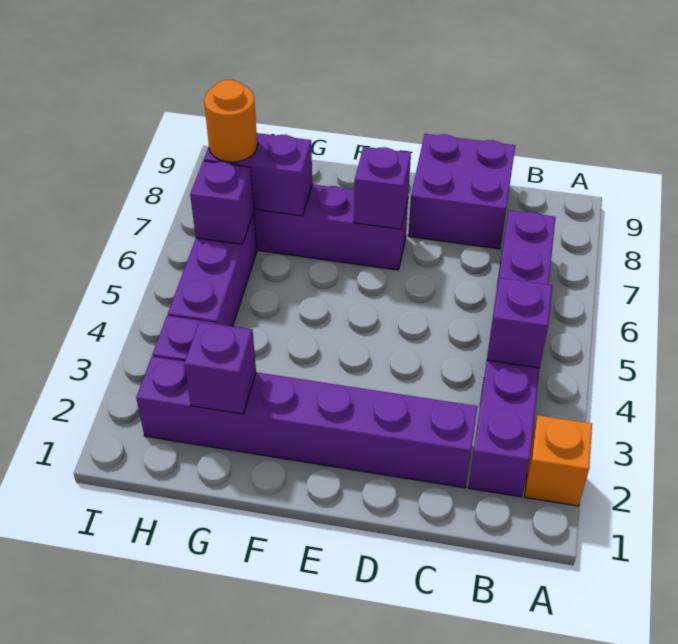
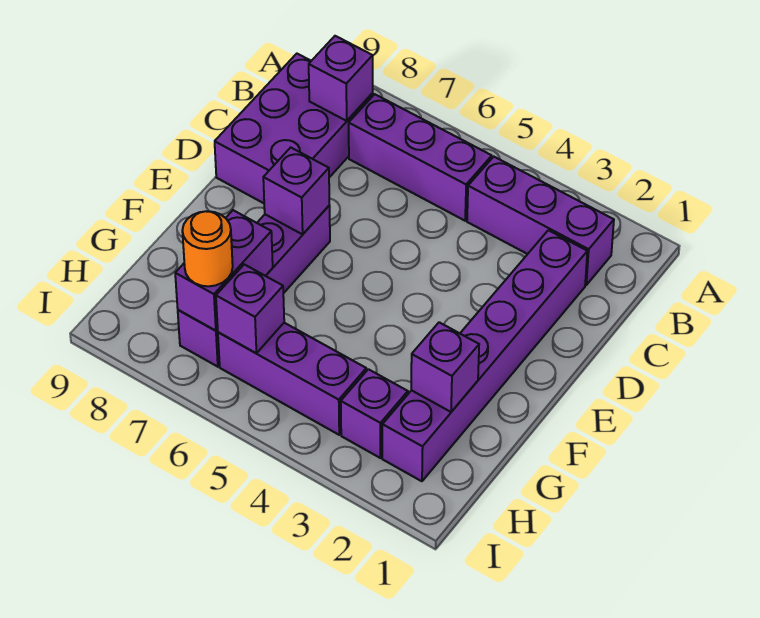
orange 1x1 brick [525,415,592,506] -> none
purple 1x1 brick [487,278,552,368] -> purple 1x1 brick moved to [309,36,373,121]
purple 2x2 brick [408,134,515,249] -> purple 2x3 brick [215,54,373,203]

